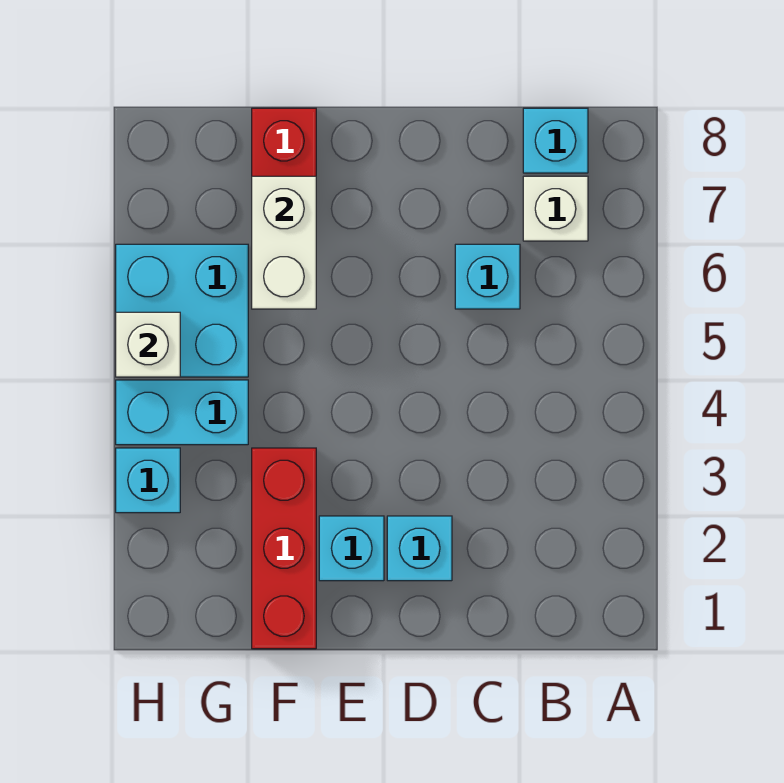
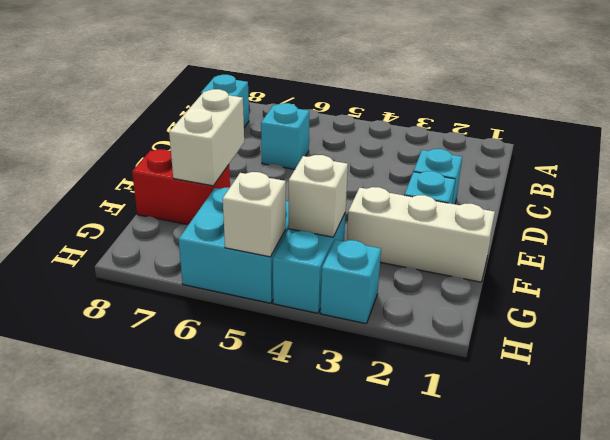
white 1x1 brick [523,176,588,241] -> white 1x1 brick moved to [289,155,348,237]
red 1x3 brick [252,448,316,649] -> white 1x3 brick [347,187,495,282]
white 1x2 brick [252,176,316,309] -> white 1x2 brick turned to [169,89,244,186]

